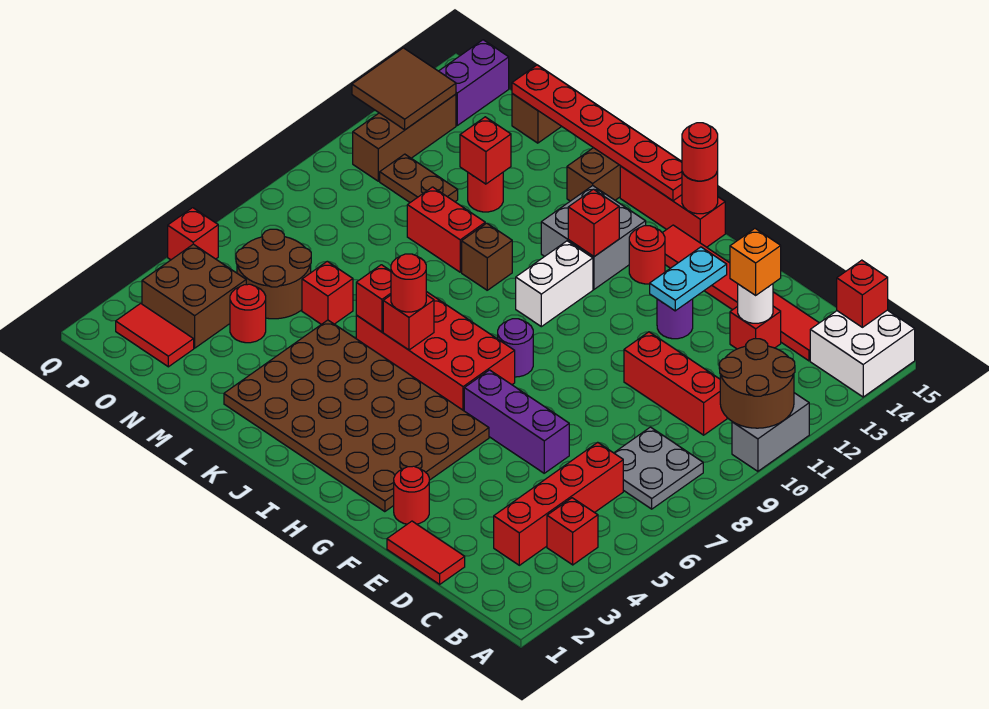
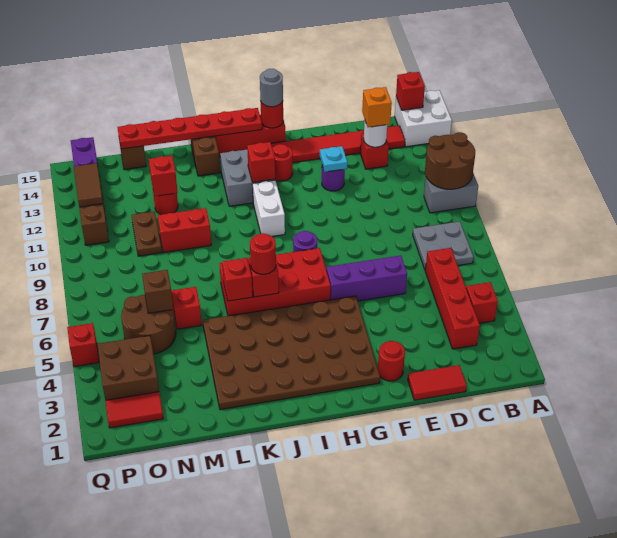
grey 1x2 brick [732,393,809,471] -> grey 1x2 brick turned to [424,174,478,213]
red 1x3 brick [624,332,728,435] -> none
cyan 1x2 plate [650,247,727,311] -> cyan 1x1 plate [320,146,347,172]
red 1x1 round brick [682,123,718,181] -> grey 1x1 round brick [260,69,283,107]
brown 1x1 brick [462,223,512,290] -> brown 1x1 brick moved to [142,270,173,313]
red 1x1 round brick [230,284,266,343] -> none
brown 1x2 plate [380,154,458,202] -> brown 1x2 plate turned to [131,211,162,256]
brown 2x2 tile [352,48,456,130] -> brown 1x2 tile [74,163,103,207]

